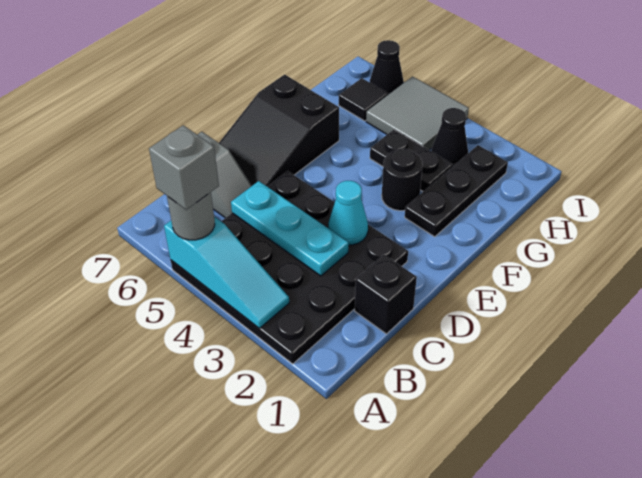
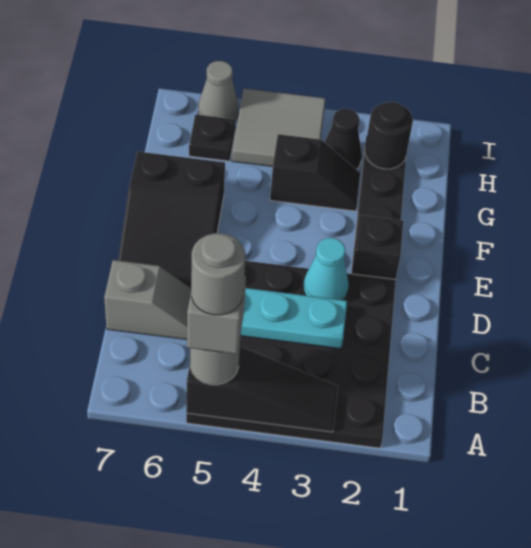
cyan 1x3 slope [164,217,289,329] -> black 1x3 slope [186,347,338,432]
none -> grey 1x1 round brick [191,233,245,315]
black 1x1 brick [355,254,417,334] -> black 1x1 brick moved to [351,215,403,280]
black 1x1 round brick [382,149,423,211] -> black 1x1 round brick moved to [365,102,413,169]
black 1x2 plate [370,130,453,191] -> black 1x2 slope [270,134,360,211]
black 1x1 tile [339,78,388,121] -> black 1x1 plate [189,114,236,161]
black 1x1 cone [370,40,404,95] -> grey 1x1 cone [198,61,239,119]

